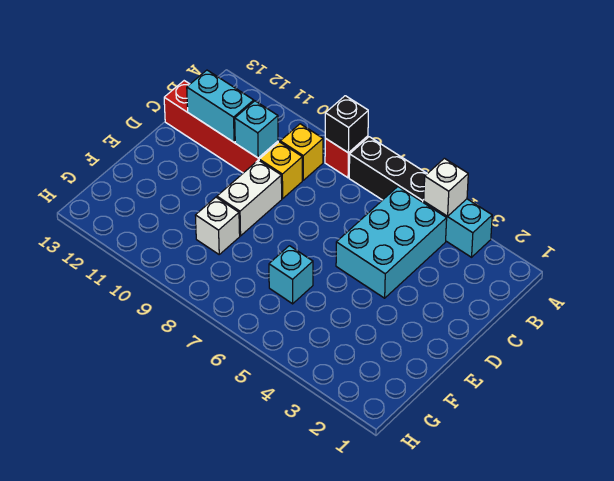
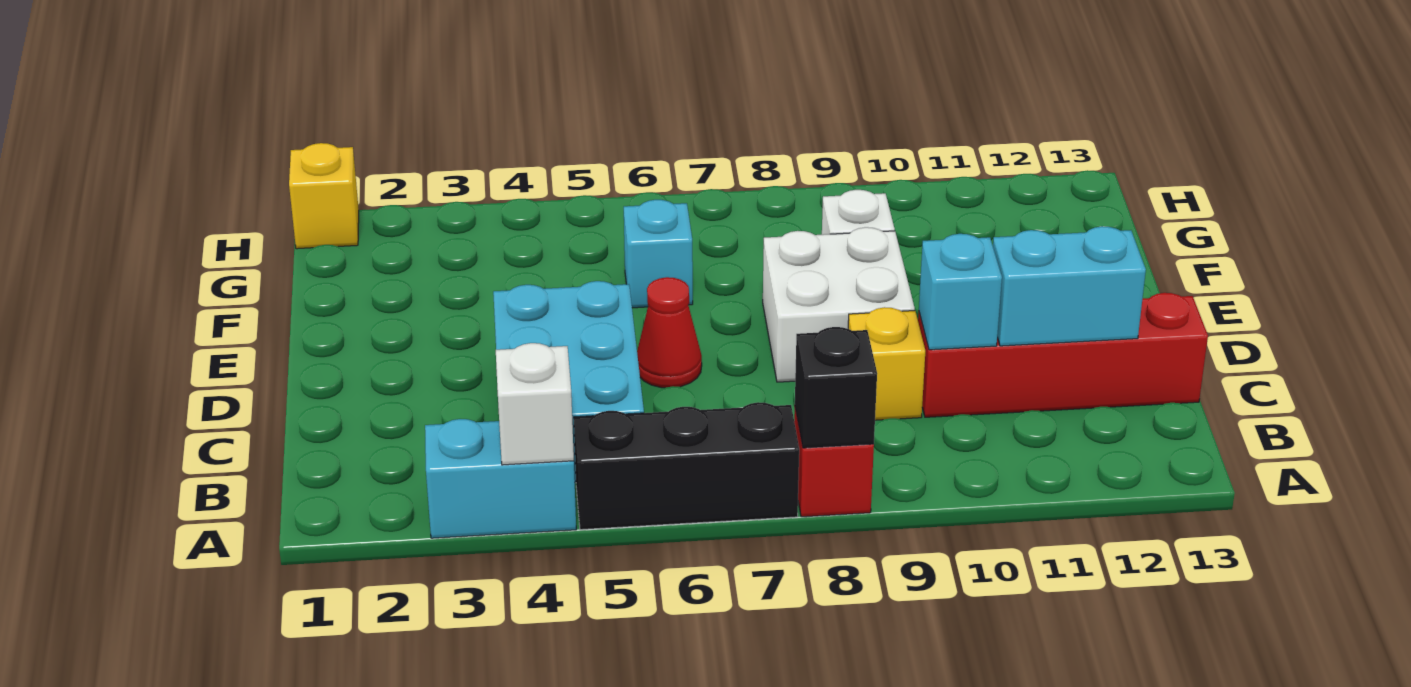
yellow 1x1 brick [280,124,323,180] -> yellow 1x1 brick moved to [289,143,359,249]
none -> red 1x1 cone [637,277,702,388]
white 1x2 brick [217,160,282,236] -> white 2x2 brick [763,227,915,382]

